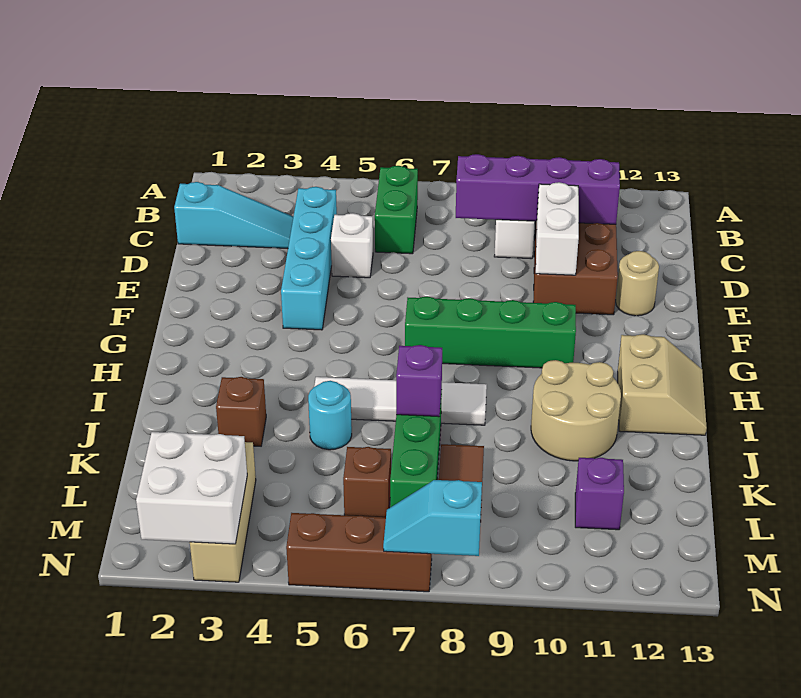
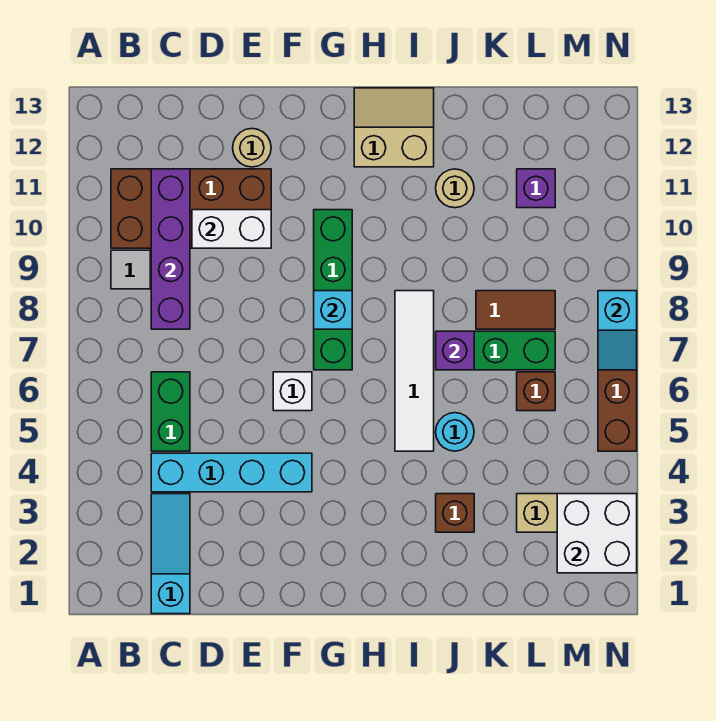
green 1x2 brick [375,166,418,254] -> green 1x2 brick turned to [151,372,190,451]
white 1x1 brick [331,213,373,278] -> white 1x1 brick moved to [273,372,312,411]
none -> cyan 1x1 brick [314,291,352,329]
tan 2x2 round brick [531,360,621,461] -> tan 1x1 round brick [436,169,474,208]

